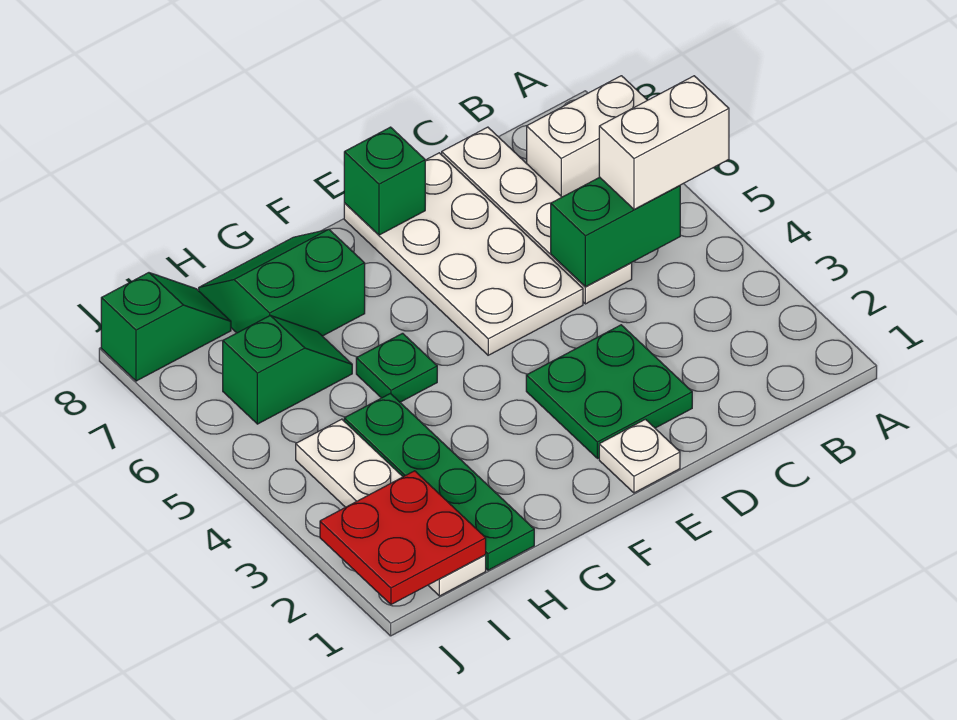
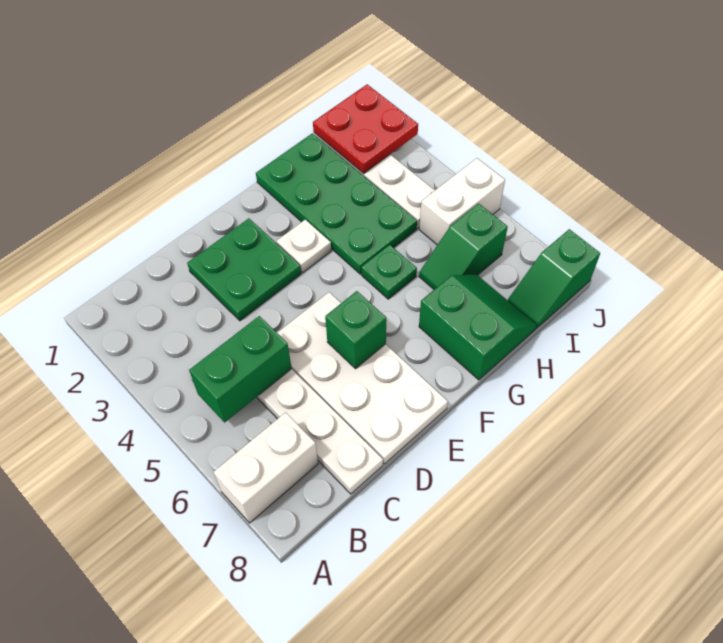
white 1x2 brick [599,76,729,209] -> white 1x2 brick moved to [419,158,505,245]
white 1x1 plate [599,419,680,493] -> white 1x1 plate moved to [276,220,331,273]
green 1x1 brick [344,127,425,235] -> green 1x1 brick moved to [325,291,386,369]
green 2x2 slope [199,229,365,336] -> green 2x2 slope turned to [419,274,537,380]
green 1x4 plate [344,394,534,570] -> green 2x4 plate [256,133,417,274]

